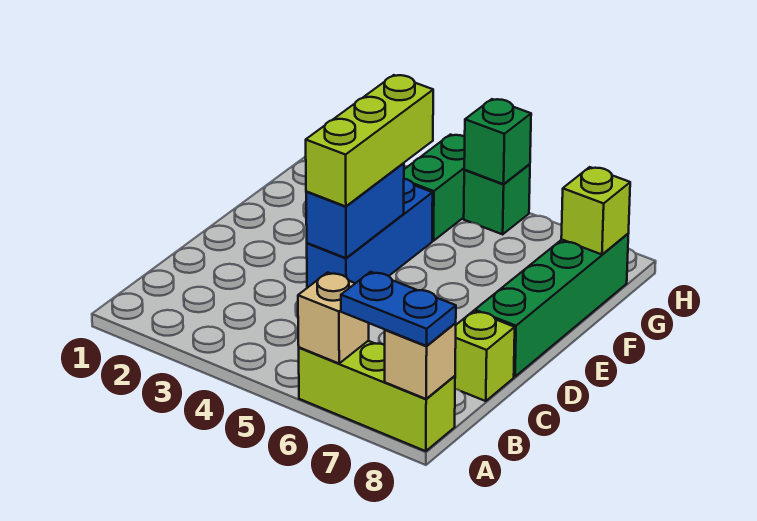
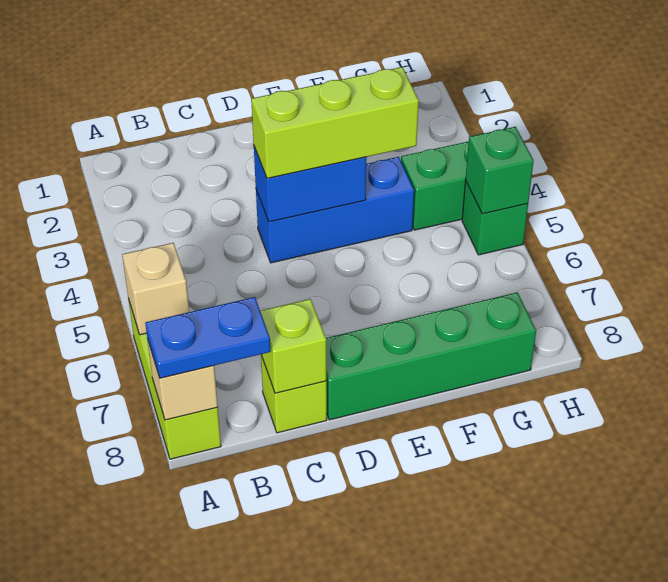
blue 1x2 plate [341,272,456,346] -> blue 1x2 plate turned to [145,297,271,378]
lime 1x1 brick [561,167,630,255] -> lime 1x1 brick moved to [260,299,327,393]

